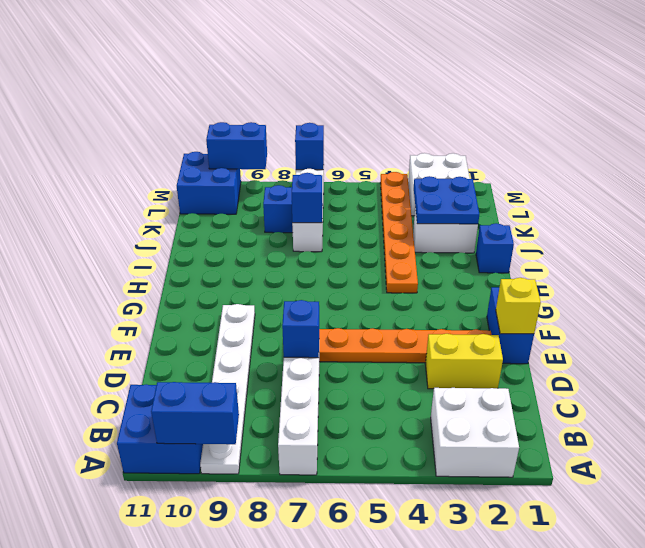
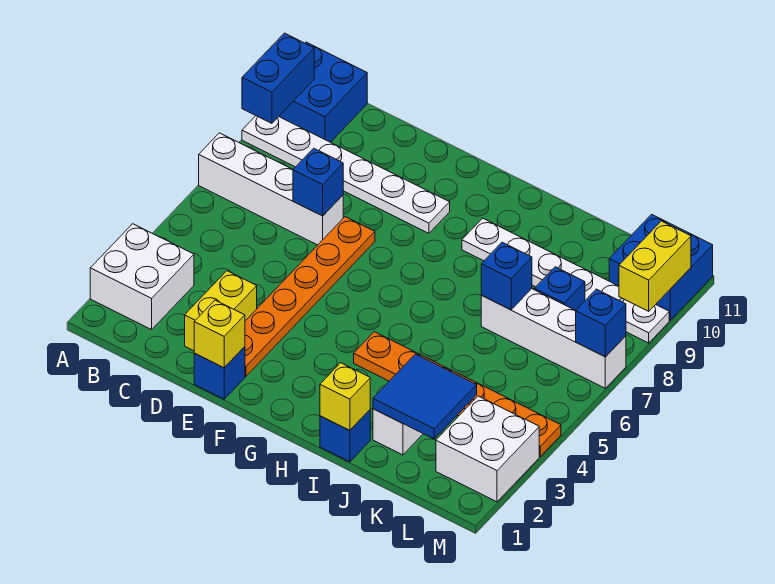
blue 1x2 brick [487,287,534,364] -> blue 1x1 brick [194,347,245,399]
none -> white 1x6 plate [462,218,669,343]
none -> yellow 1x1 brick [320,363,370,430]
blue 2x2 plate [413,176,479,224] -> blue 2x2 tile [373,354,477,439]
blue 1x2 brick [206,122,267,169] -> yellow 1x2 brick [619,221,691,311]

